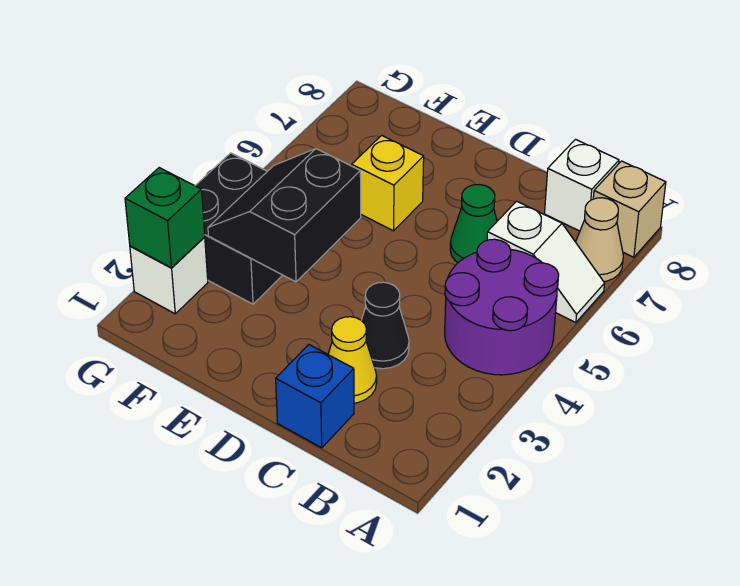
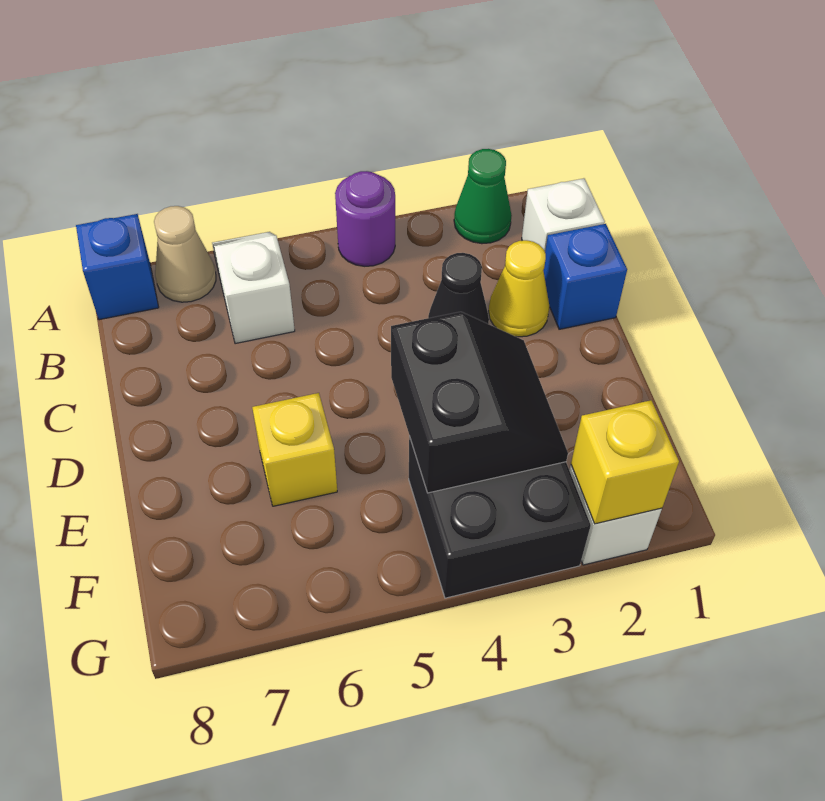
purple 2x2 round brick [445,239,559,375] -> purple 1x1 round brick [335,171,395,266]
tan 1x1 brick [593,161,666,257] -> blue 1x1 brick [76,214,159,320]
white 1x1 brick [545,139,619,231] -> white 1x1 brick moved to [522,178,605,251]
green 1x1 cone [450,184,497,263] -> green 1x1 cone moved to [454,149,512,244]
black 2x2 slope [208,149,361,282] -> black 2x2 slope turned to [391,312,568,493]
green 1x1 brick [125,168,205,268] -> yellow 1x1 brick [571,400,679,524]

